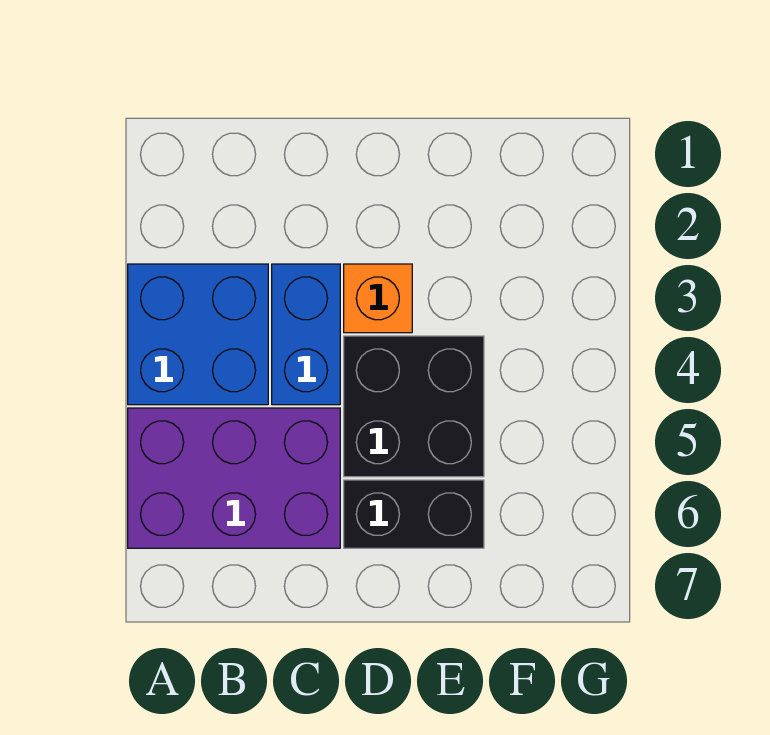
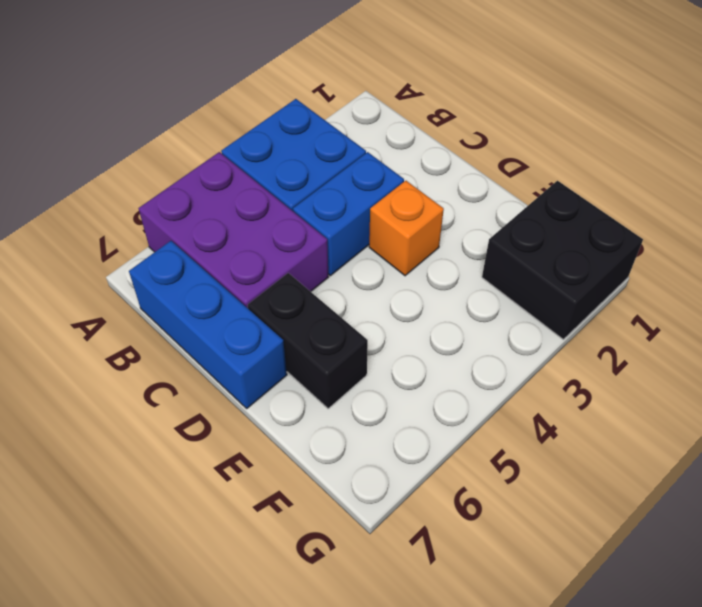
none -> blue 1x3 brick [129,241,287,408]
black 2x2 brick [344,336,484,477] -> black 2x2 brick moved to [482,181,643,340]

